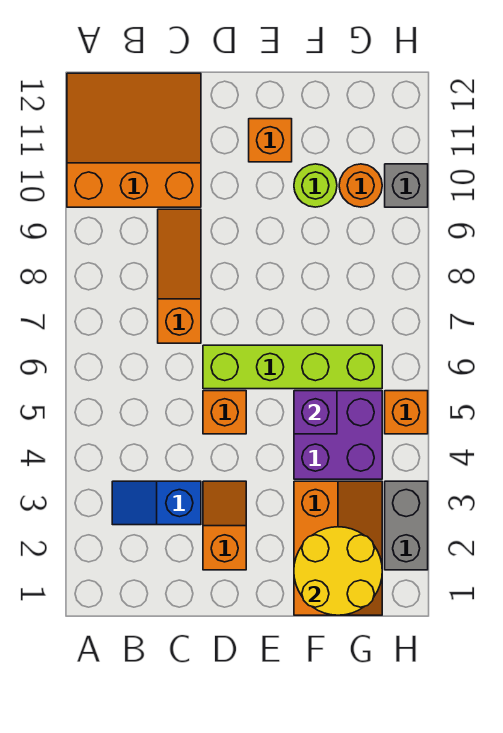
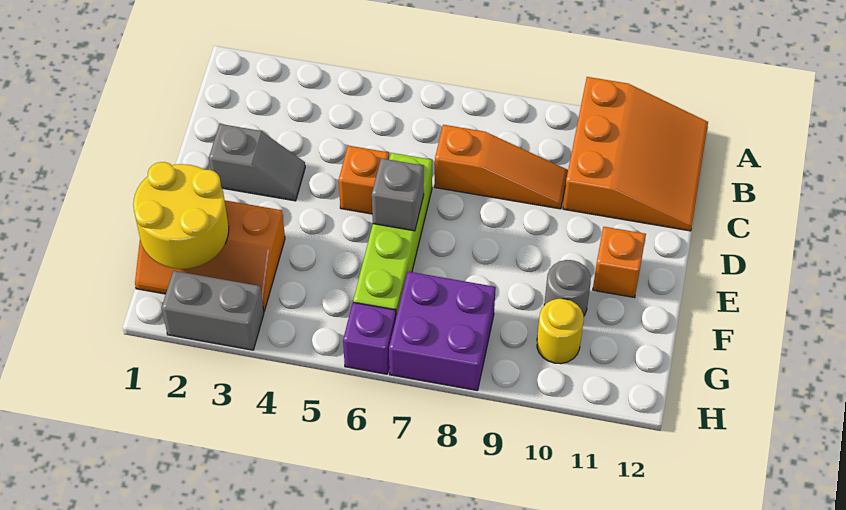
blue 1x2 slope [112,481,201,525] -> none
orange 1x2 slope [203,481,246,570] -> grey 1x2 slope [209,124,305,201]
purple 2x2 brick [294,391,382,479] -> purple 2x2 brick moved to [389,272,496,391]
purple 1x1 brick [294,391,337,434] -> purple 1x1 brick moved to [343,302,396,374]
lime 1x1 round brick [294,164,337,207] -> grey 1x1 round brick [544,260,591,316]
orange 1x1 round brick [339,164,382,207] -> yellow 1x1 round brick [537,299,584,364]
orange 1x1 brick [385,391,428,434] -> none
grey 1x1 brick [385,164,428,207] -> grey 1x1 brick moved to [372,158,424,231]

